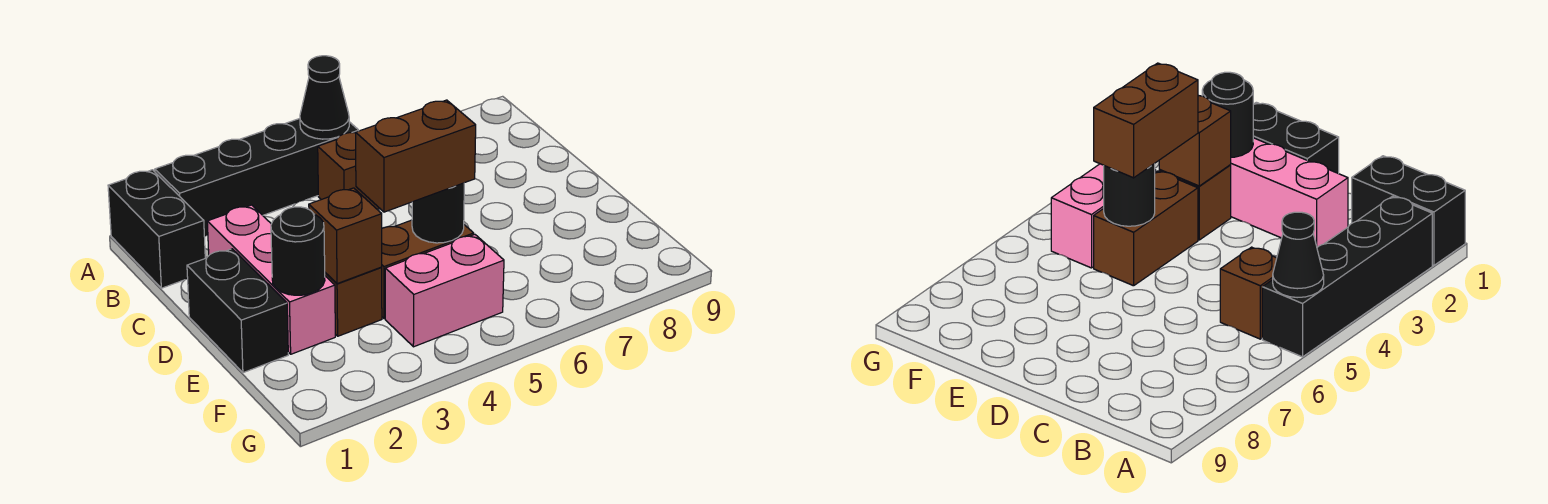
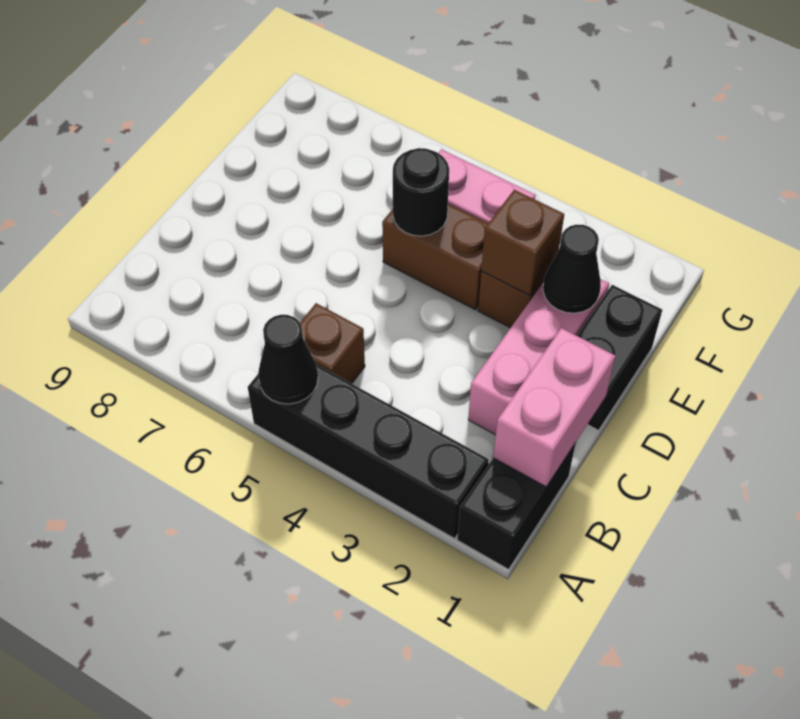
none -> pink 1x2 brick [493,328,615,487]
black 1x1 round brick [271,207,325,295] -> black 1x1 cone [543,224,601,313]
brown 1x2 brick [356,100,476,212] -> none

